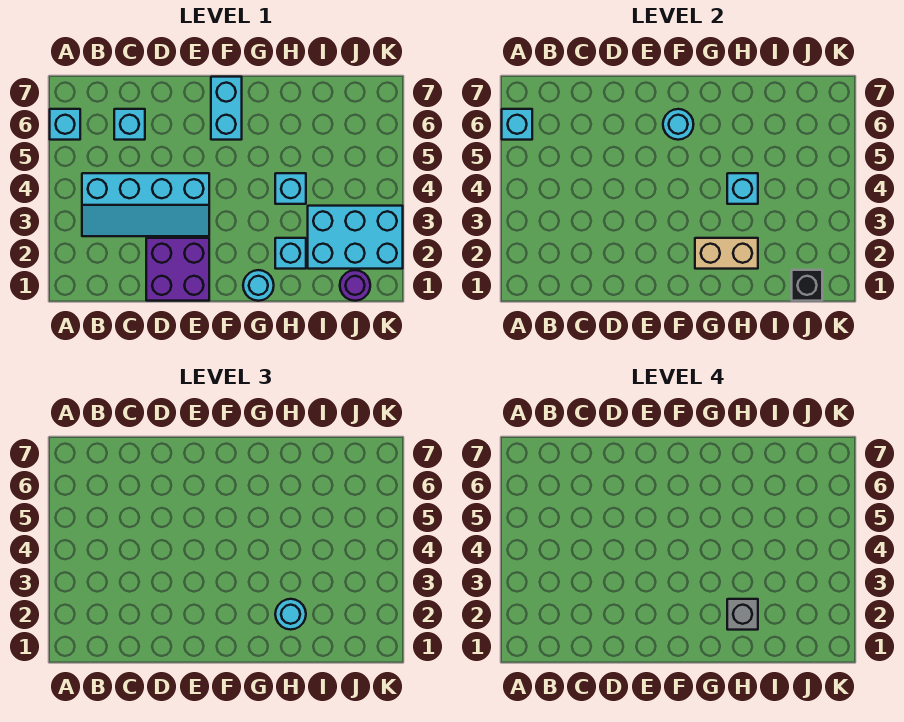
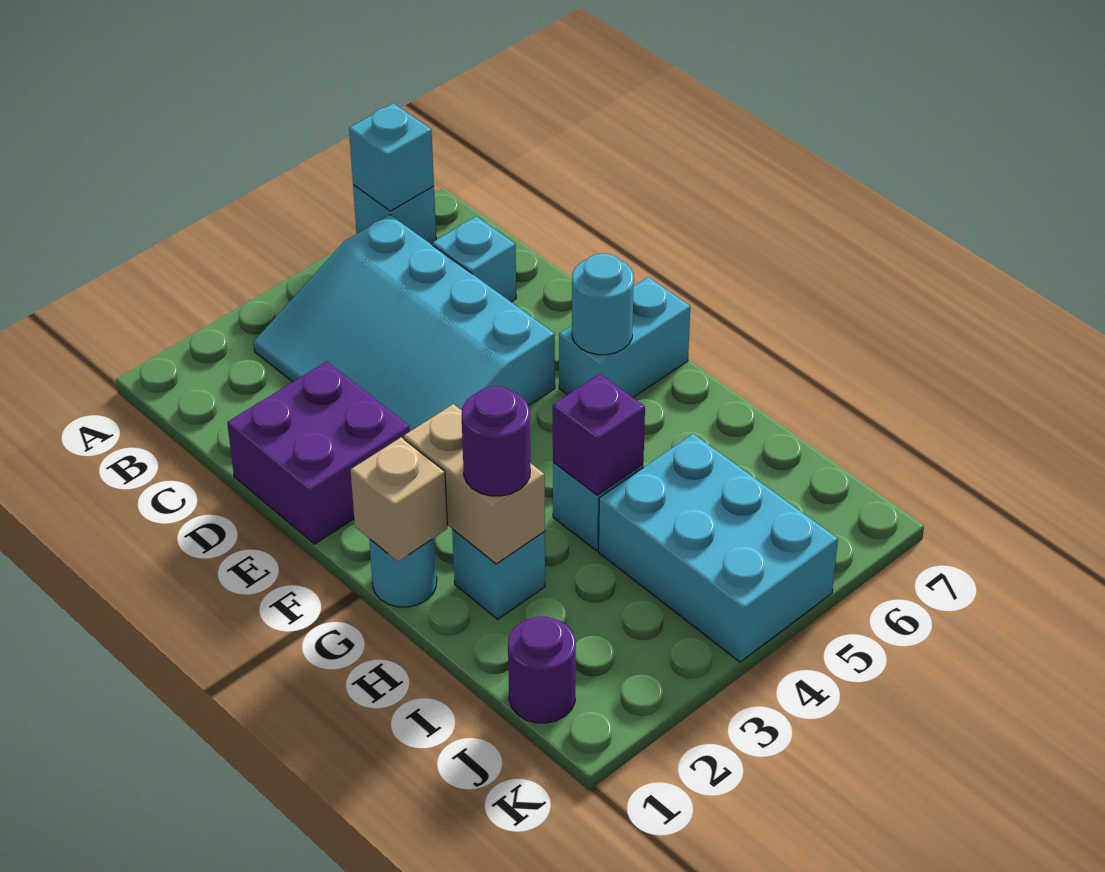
cyan 2x4 slope [82,173,209,236] -> cyan 3x4 slope [254,215,555,431]
none -> tan 1x1 brick [351,437,448,562]
cyan 1x1 round brick [275,599,306,630] -> purple 1x1 round brick [461,386,530,496]
grey 1x1 brick [727,599,758,630] -> none
cyan 1x1 brick [727,173,758,204] -> purple 1x1 brick [553,374,645,495]
cyan 2x3 brick [308,206,403,269] -> cyan 2x3 brick moved to [599,434,838,662]
black 1x1 brick [792,270,822,301] -> none

